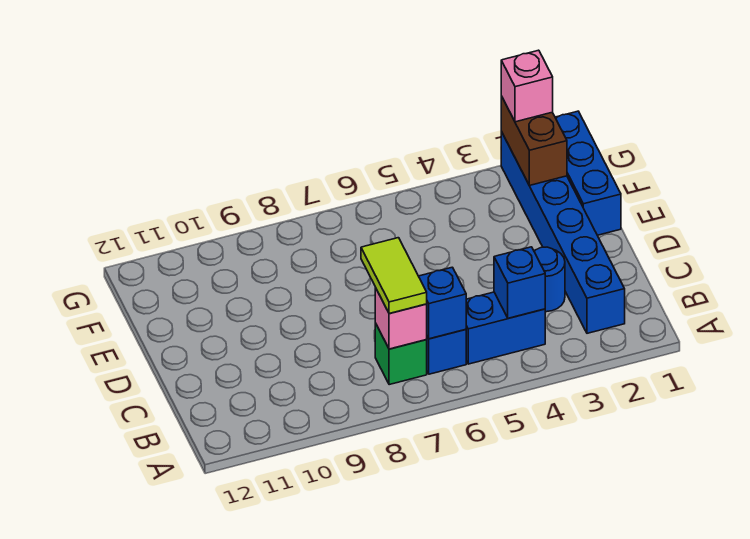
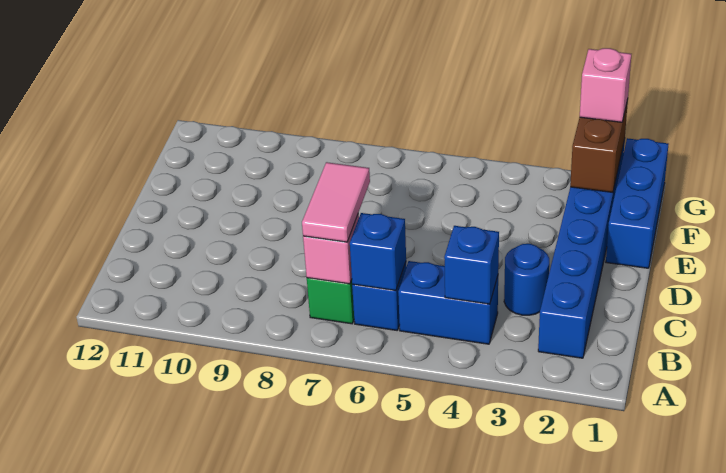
lime 1x2 tile [361,238,427,313] -> pink 1x2 tile [302,162,370,242]

